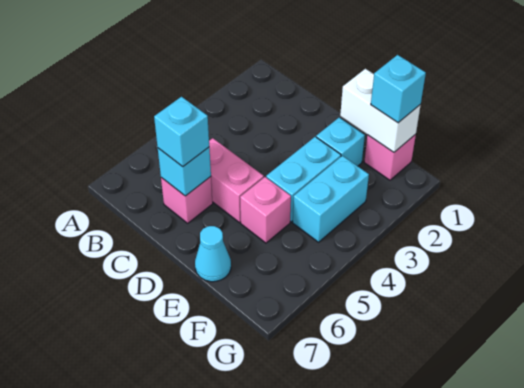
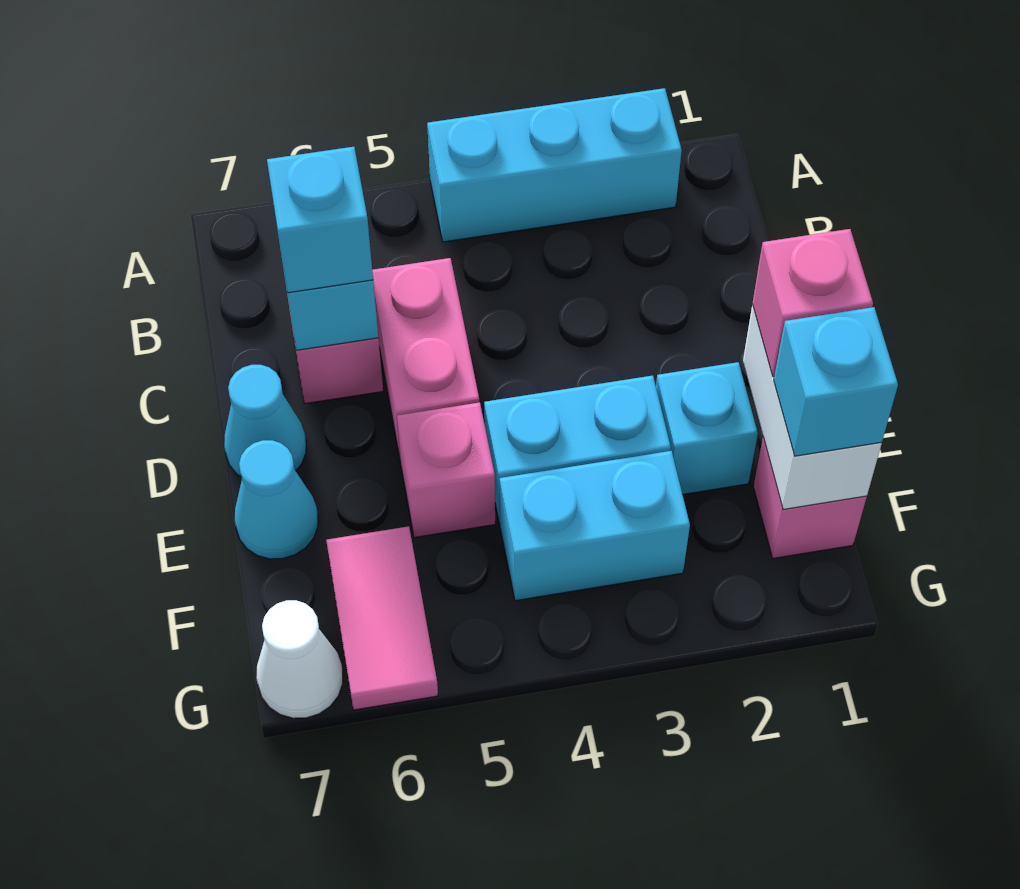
none -> cyan 1x3 brick [427,88,682,242]
none -> cyan 1x1 cone [224,365,306,476]
none -> pink 1x1 brick [752,229,873,376]
none -> pink 1x2 tile [326,526,438,710]
none -> white 1x1 cone [256,600,343,718]

